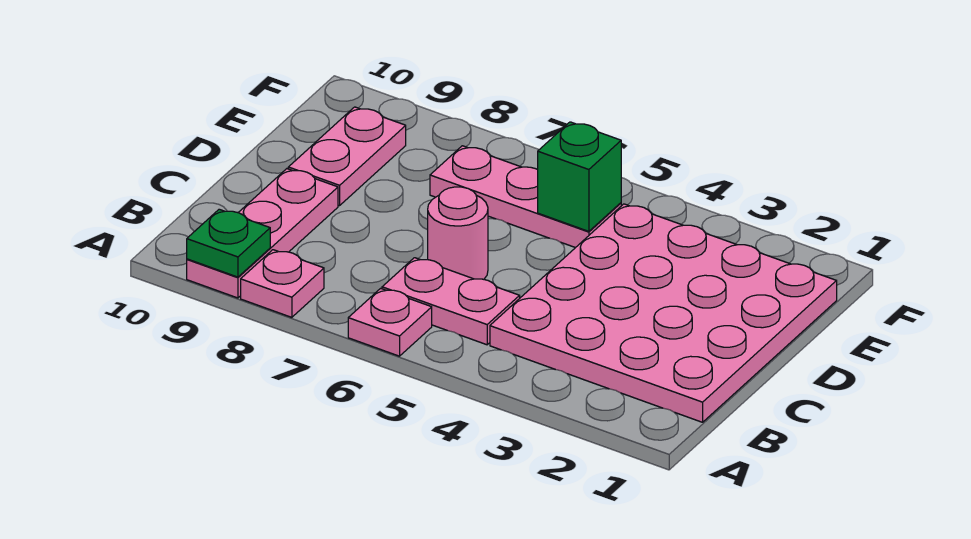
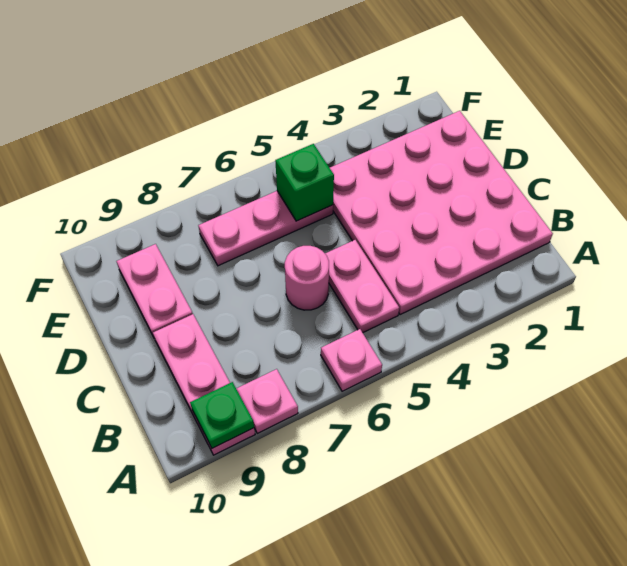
pink 1x2 plate [382,258,520,345] -> pink 1x2 plate turned to [325,240,399,333]

